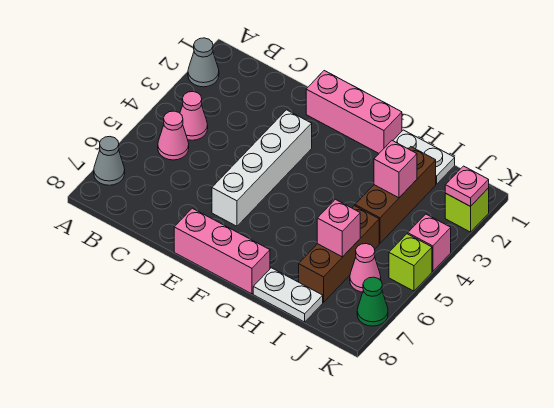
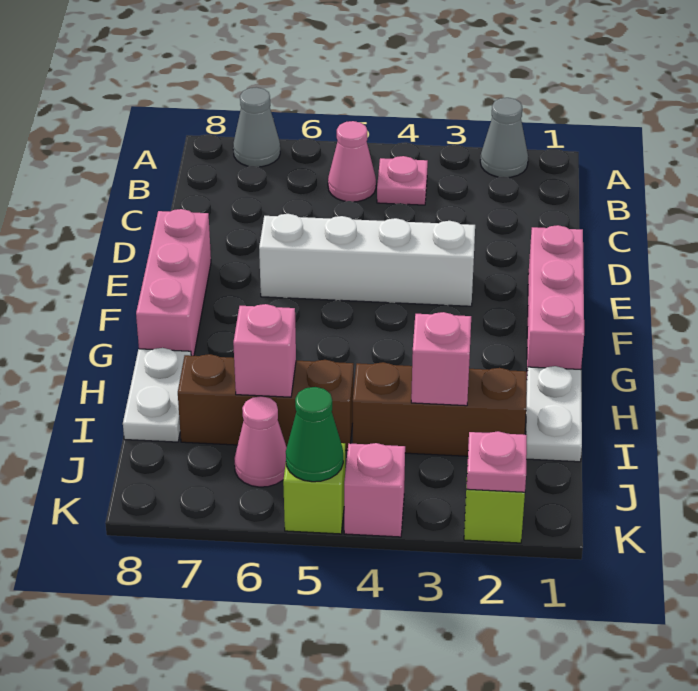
pink 1x1 cone [180,92,208,140] -> pink 1x1 plate [377,156,428,205]
green 1x1 cone [357,277,388,326] -> green 1x1 cone moved to [286,387,343,482]

